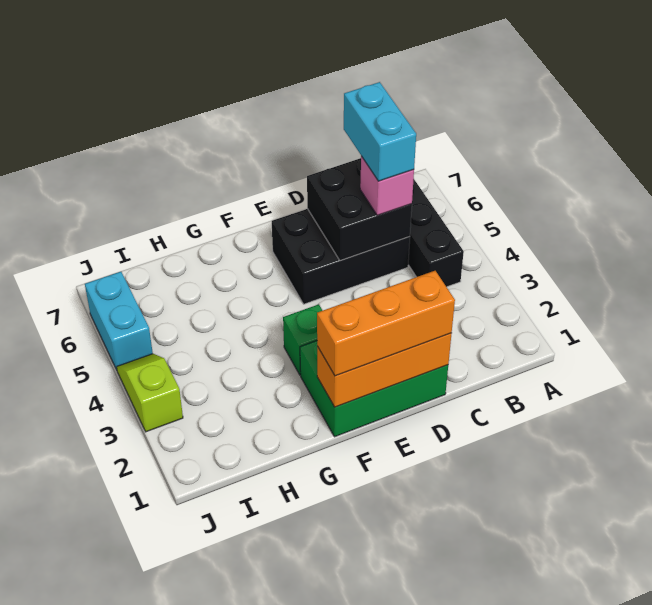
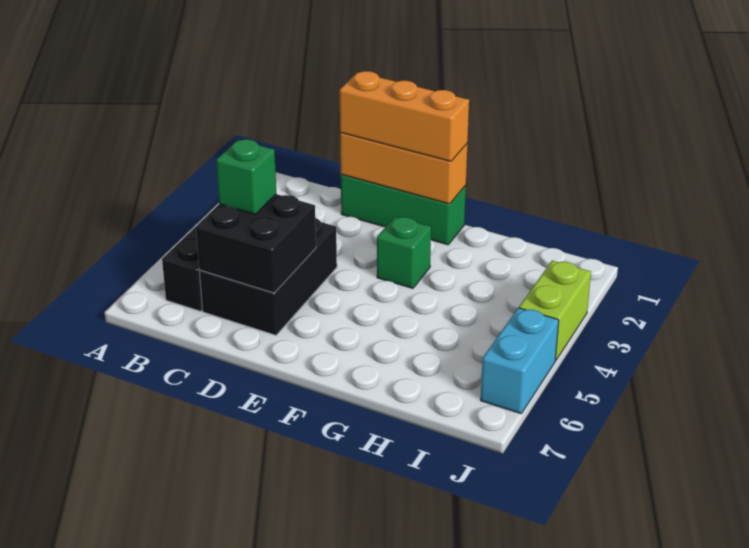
black 2x3 brick [272,209,410,304] -> black 2x3 brick turned to [199,218,337,335]
pink 1x1 brick [360,156,414,215] -> green 1x1 brick [216,139,276,214]
cyan 1x2 brick [344,82,416,181] -> none
green 2x3 brick [300,341,448,437] -> green 1x3 brick [341,174,466,245]
lime 1x2 slope [117,354,183,432] -> lime 1x2 brick [519,261,591,361]

